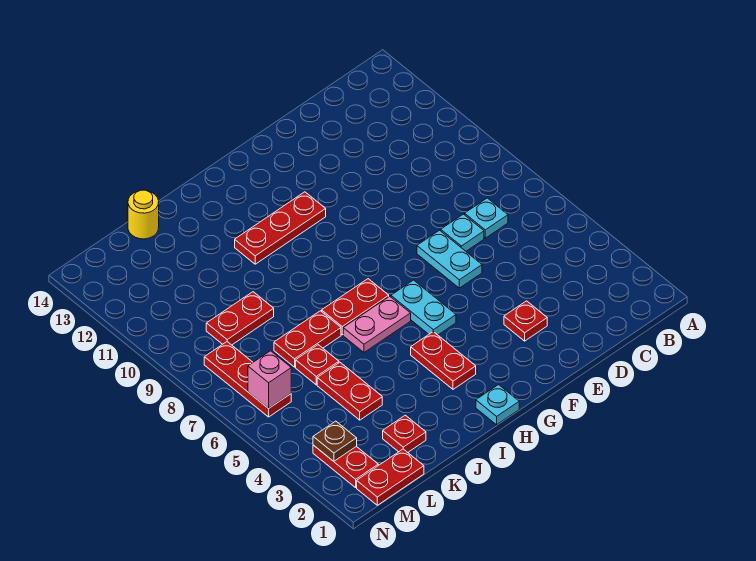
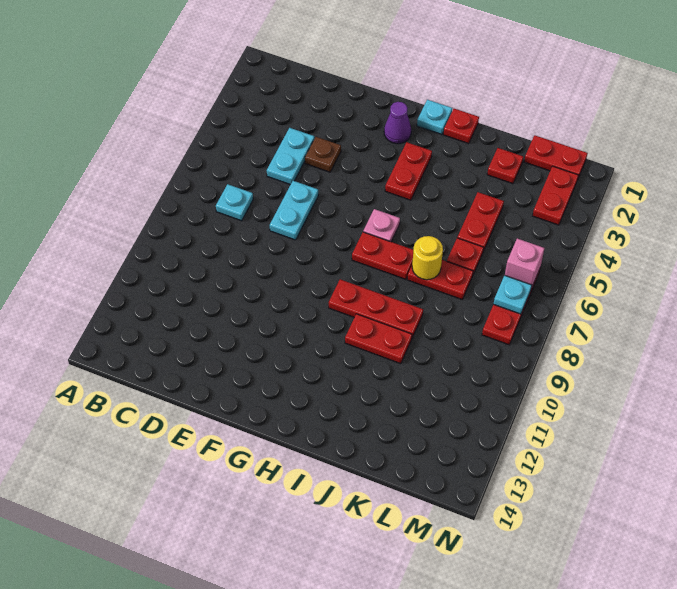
cyan 1x1 plate [441,214,484,251] -> cyan 1x1 plate moved to [494,275,532,314]
red 1x1 plate [504,301,547,341] -> red 1x1 plate moved to [444,109,479,144]
none -> purple 1x1 cone [384,102,411,144]
cyan 1x2 plate [391,280,456,335] -> cyan 1x2 plate moved to [267,128,315,185]
red 1x3 plate [235,192,326,264] -> red 1x3 plate moved to [329,279,423,338]
pink 1x2 plate [343,296,411,352] -> pink 1x1 plate [363,209,400,242]
red 1x2 plate [206,292,274,345] -> red 1x2 plate moved to [345,314,412,364]
yellow 1x1 round brick [128,190,159,239] -> yellow 1x1 round brick moved to [412,236,443,280]
brown 1x1 plate [313,421,357,461] -> brown 1x1 plate moved to [305,137,341,172]

